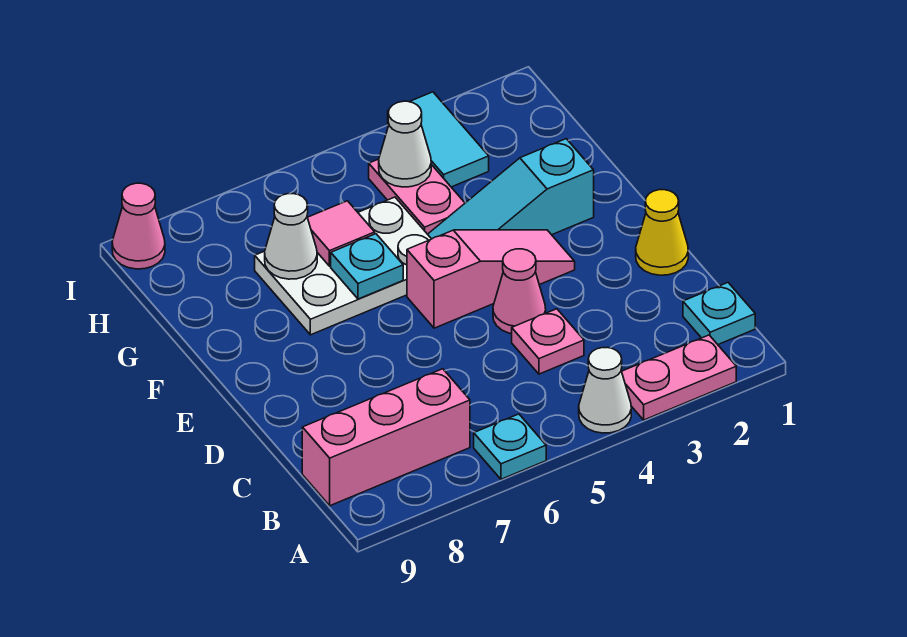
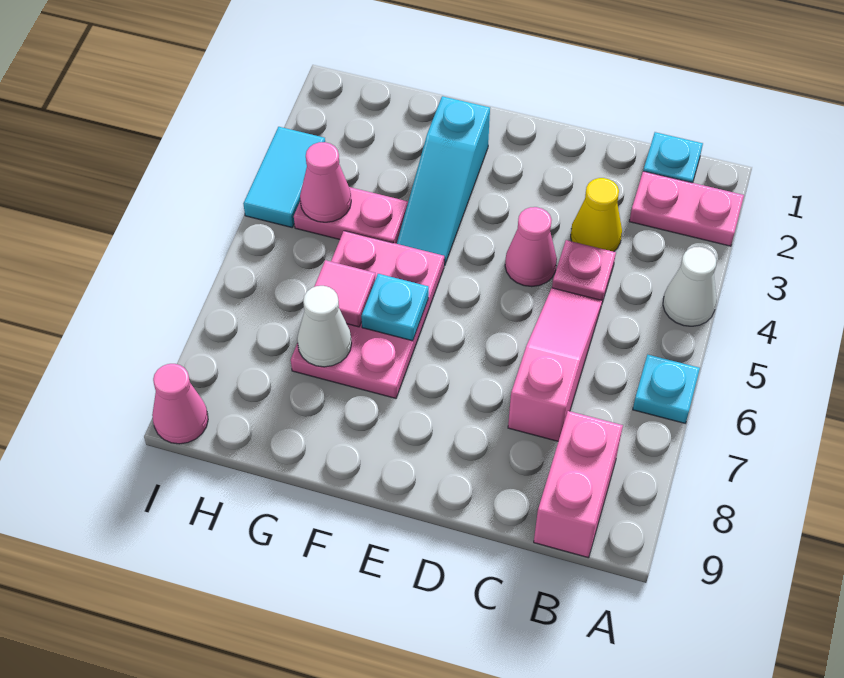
pink 1x2 plate [622,335,736,420] -> pink 1x2 plate turned to [629,171,744,246]
pink 1x3 brick [302,369,470,506] -> pink 1x2 brick [534,411,623,558]
yellow 1x1 cone [636,190,688,275] -> yellow 1x1 cone moved to [571,178,622,252]
pink 1x3 slope [407,230,575,328] -> pink 1x3 slope moved to [508,288,602,441]
white 2x3 plate [255,197,431,335] -> pink 2x3 plate [291,231,444,398]
cyan 1x2 tile [388,92,489,187] -> cyan 1x2 tile turned to [243,127,325,227]
white 1x1 cone [379,101,431,187] -> pink 1x1 cone [300,142,351,222]

